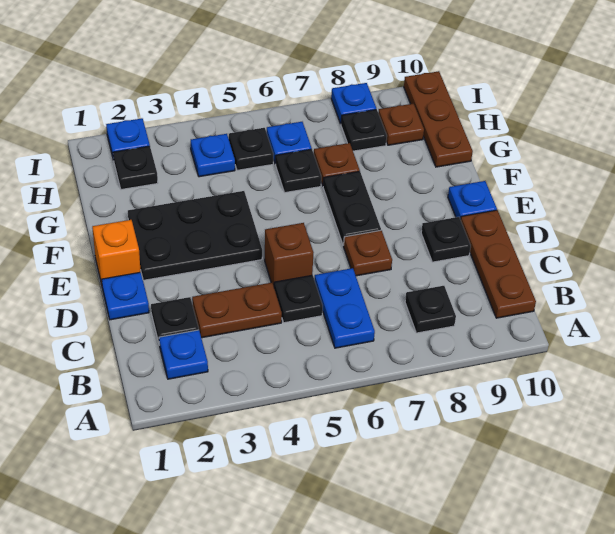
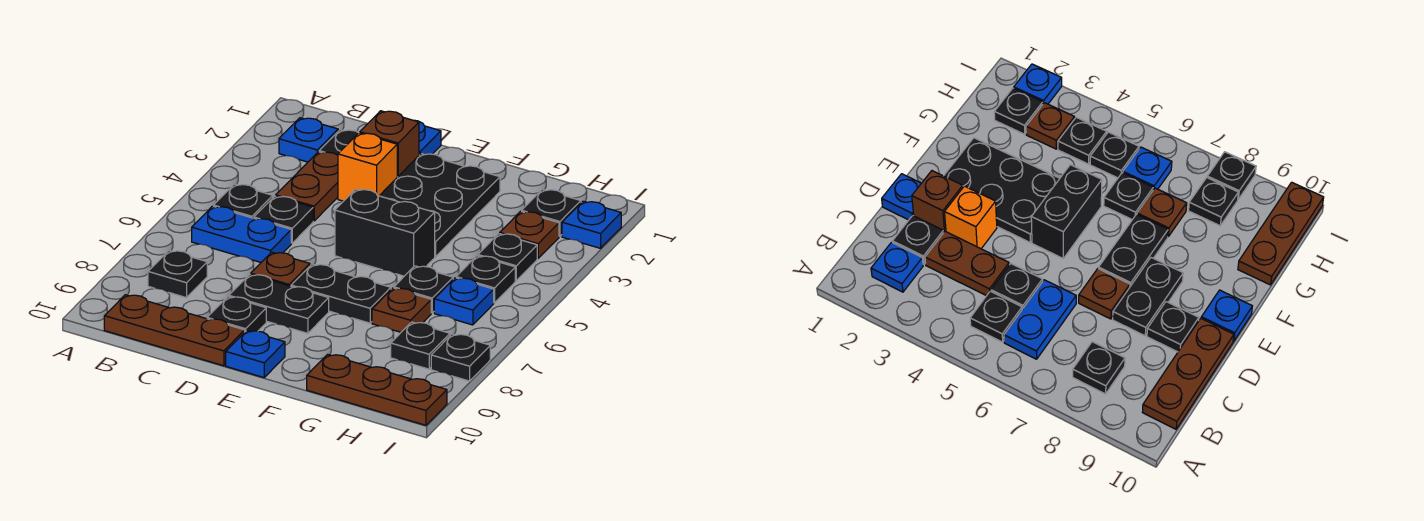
none -> black 1x1 plate [214,184,273,218]
brown 1x1 brick [265,223,313,286] -> brown 1x1 brick moved to [360,111,419,177]
none -> black 1x2 plate [229,274,329,333]
orange 1x1 brick [92,220,141,285] -> orange 1x1 brick moved to [338,133,397,201]
none -> black 1x2 brick [335,189,435,276]
blue 1x1 plate [191,134,235,177] -> black 1x1 plate [478,234,537,281]
brown 1x1 plate [378,104,424,145] -> brown 1x1 plate moved to [500,211,559,258]
blue 1x1 plate [331,83,376,124] -> black 1x1 plate [431,334,490,381]

